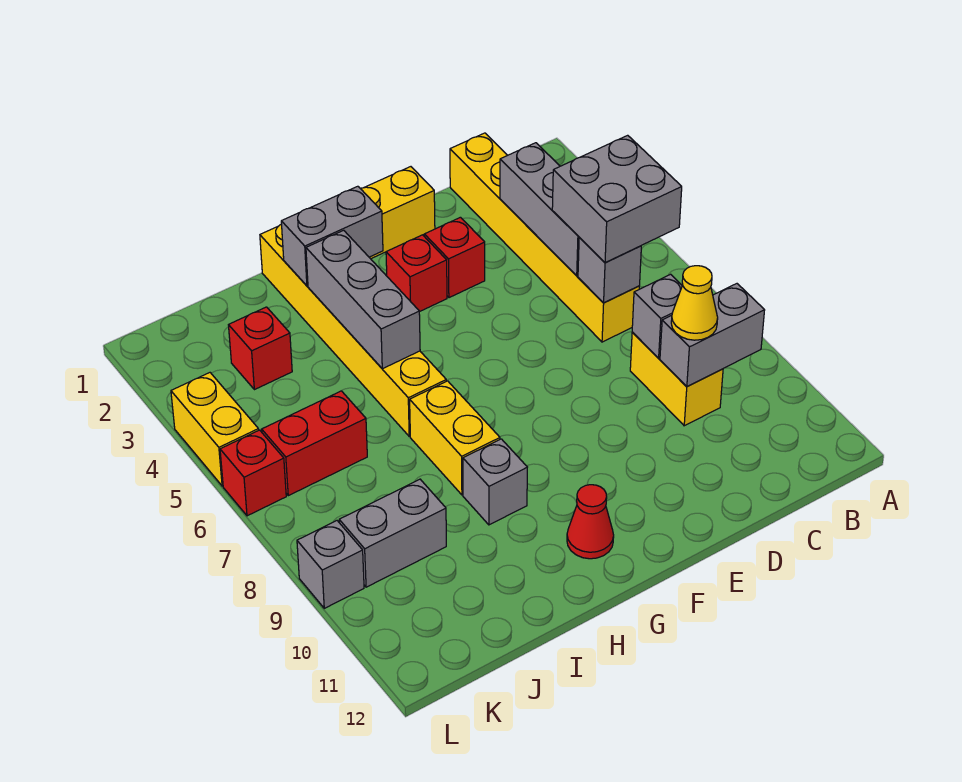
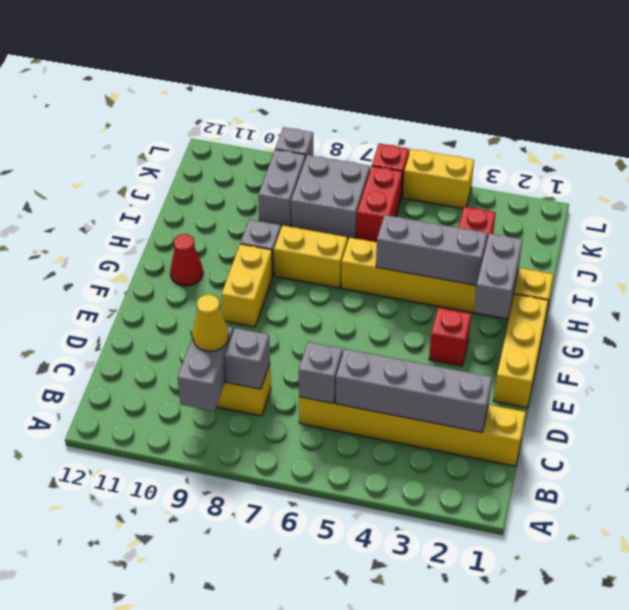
grey 2x2 brick [552,135,682,263] -> grey 2x2 brick moved to [291,155,370,238]
grey 1x3 brick [500,143,579,276] -> grey 1x4 brick [336,349,492,433]
red 1x1 brick [424,217,485,298] -> none
none -> yellow 1x2 brick [221,244,273,327]

